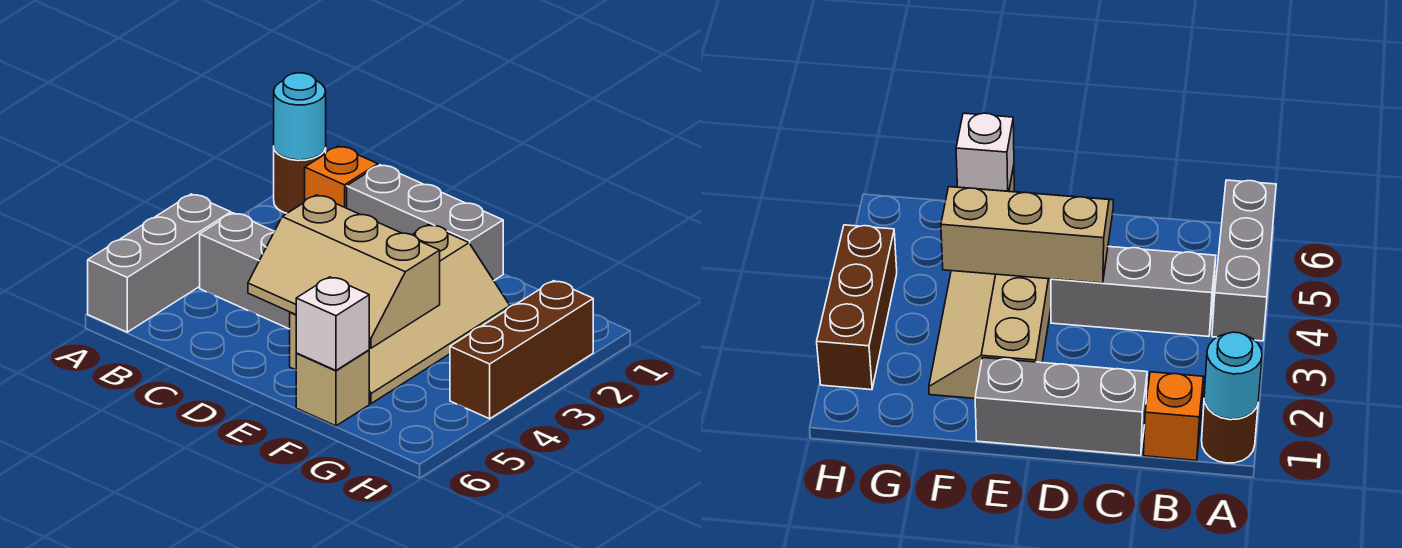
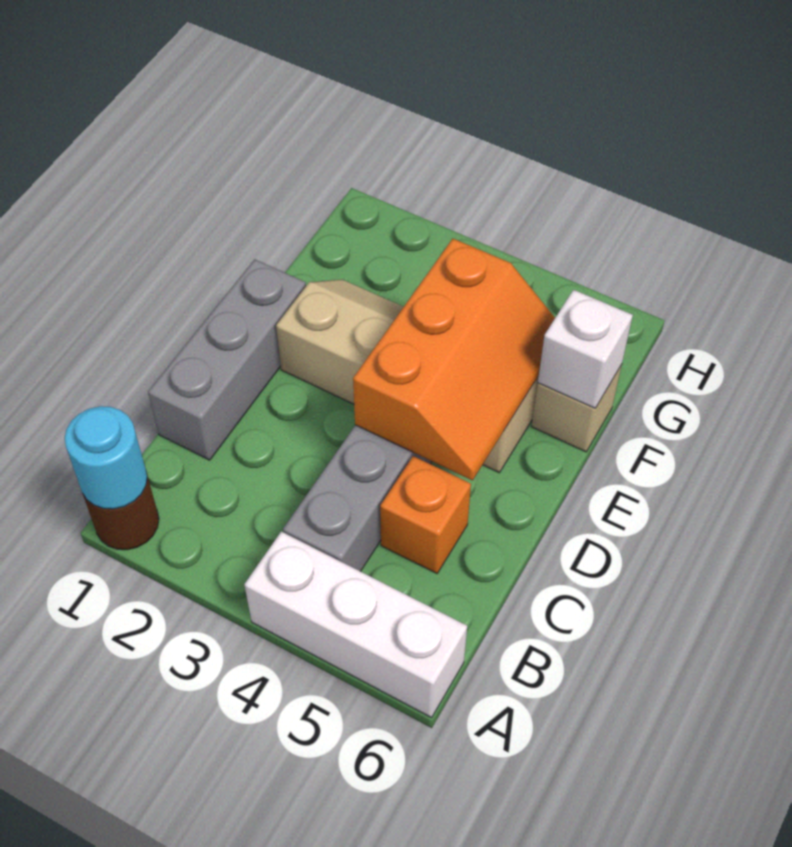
grey 1x3 brick [88,194,231,332] -> white 1x3 brick [244,531,467,718]
orange 1x1 brick [305,146,378,208] -> orange 1x1 brick moved to [380,456,471,573]
tan 2x3 slope [248,195,440,348] -> orange 2x3 slope [353,239,555,480]
brown 1x3 brick [450,281,594,419] -> none

